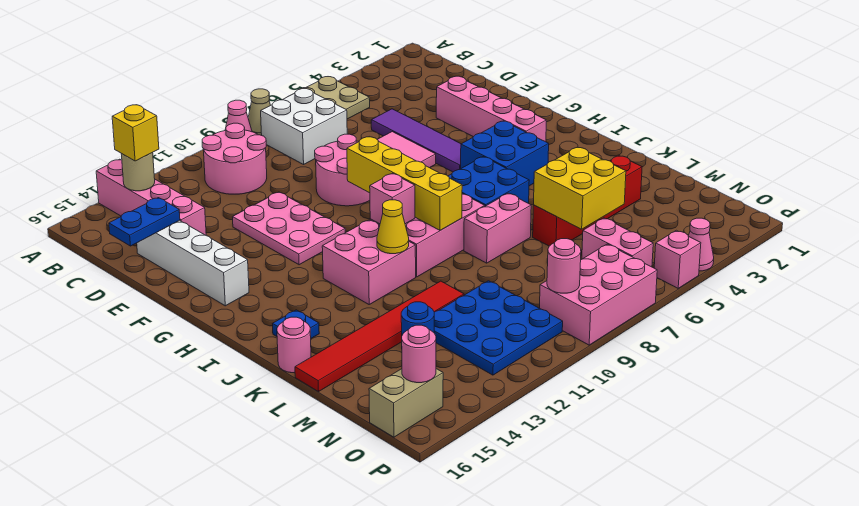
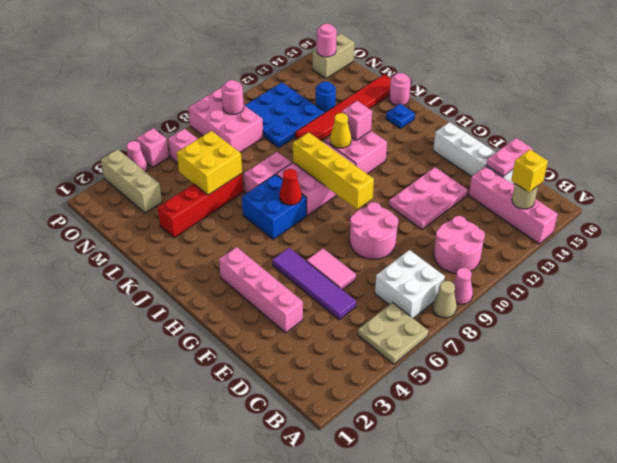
blue 1x2 plate [109,198,180,246] -> pink 1x2 plate [487,138,533,176]
pink 2x3 plate [233,192,345,265] -> pink 2x3 plate turned to [389,167,468,230]
blue 2x2 brick [461,121,549,186] -> none
none -> red 1x1 cone [279,169,302,205]
pink 1x1 brick [370,173,415,224] -> pink 1x1 brick moved to [342,101,372,140]
none -> tan 1x3 brick [101,149,162,213]
pink 2x3 brick [540,244,657,345] -> pink 2x3 brick turned to [188,88,263,152]

